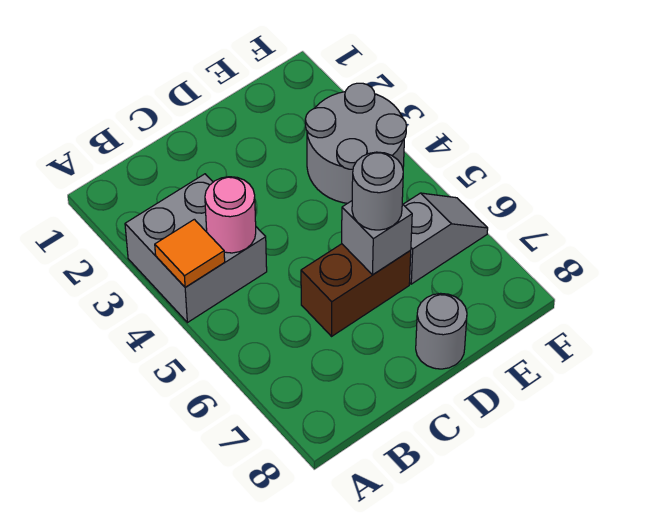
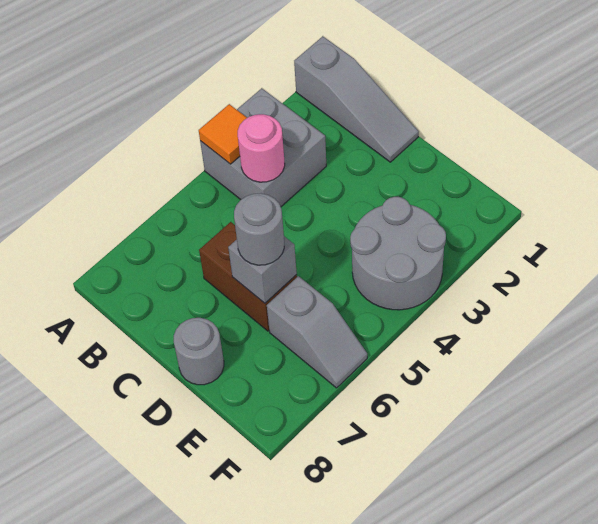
none -> grey 1x3 slope [294,36,419,162]

